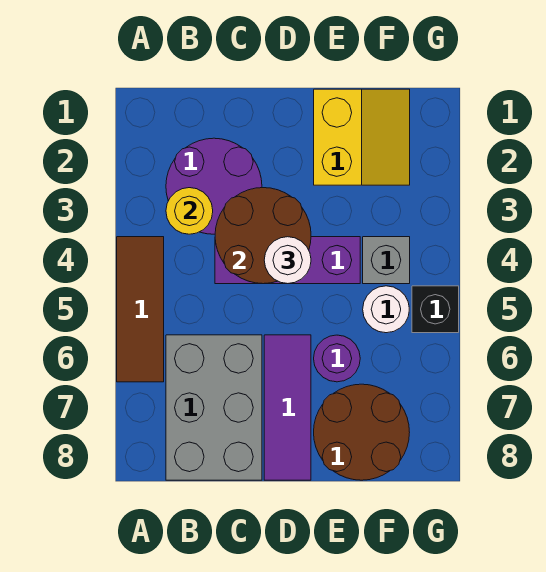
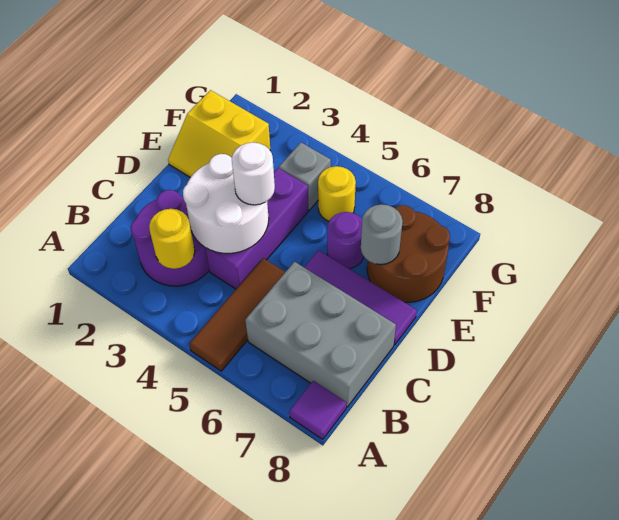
brown 1x3 tile [117,237,164,382] -> brown 1x3 tile turned to [189,258,285,371]
none -> purple 1x1 tile [289,381,346,439]
brown 2x2 round brick [215,188,311,284] -> white 2x2 round brick [183,154,269,253]
yellow 2x2 slope [314,89,410,185] -> yellow 2x2 slope turned to [168,90,270,178]
none -> grey 1x1 round brick [361,204,403,265]
white 1x1 round brick [363,286,409,333] -> yellow 1x1 round brick [318,166,356,221]
black 1x1 brick [412,286,459,333] -> none

